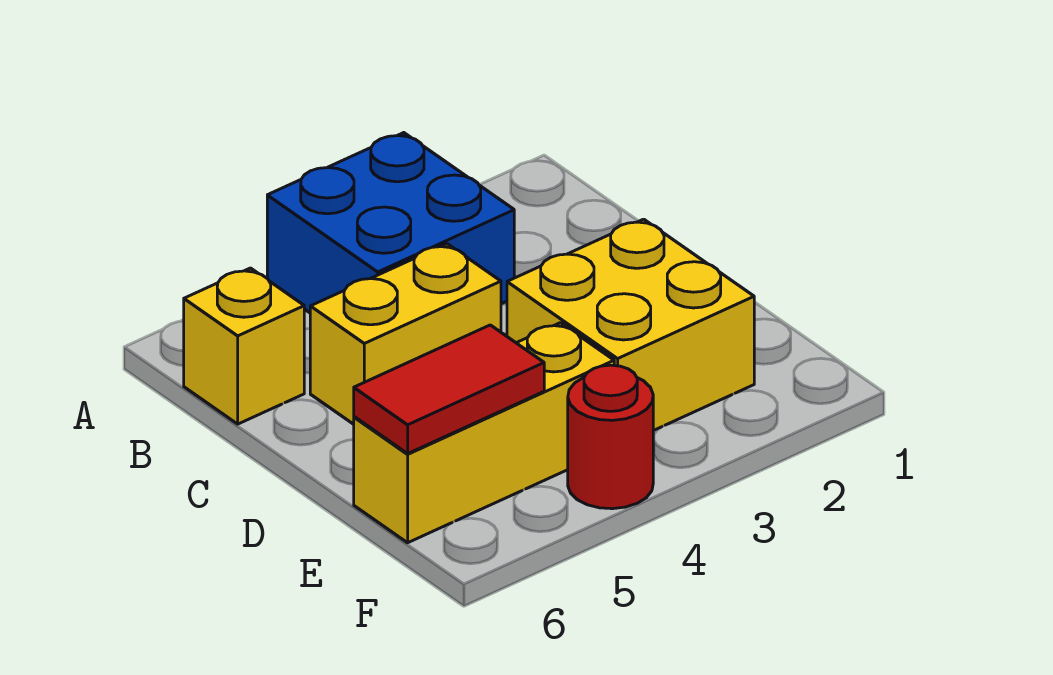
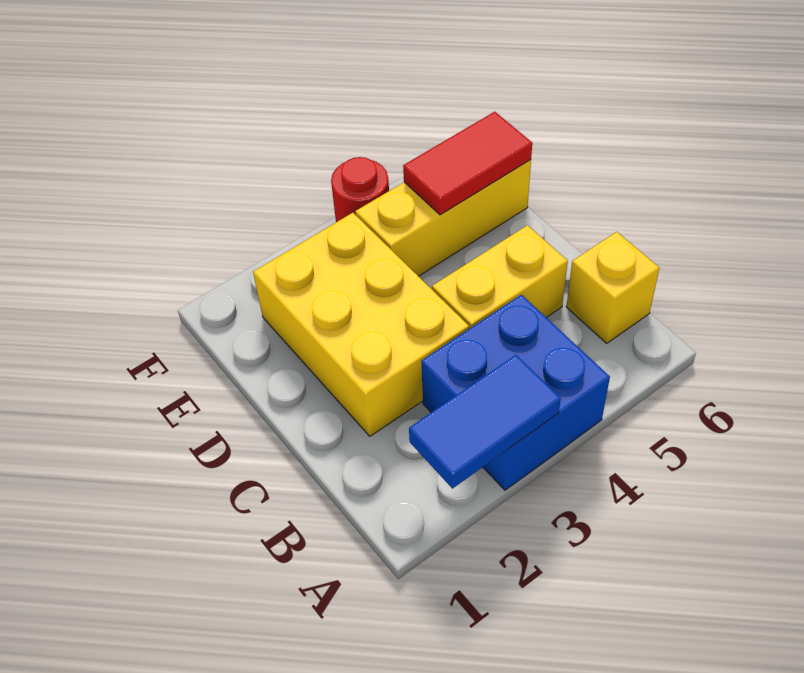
none -> blue 1x2 tile [409,355,561,489]
yellow 2x2 brick [507,219,754,431] -> yellow 2x3 brick [253,213,469,436]

